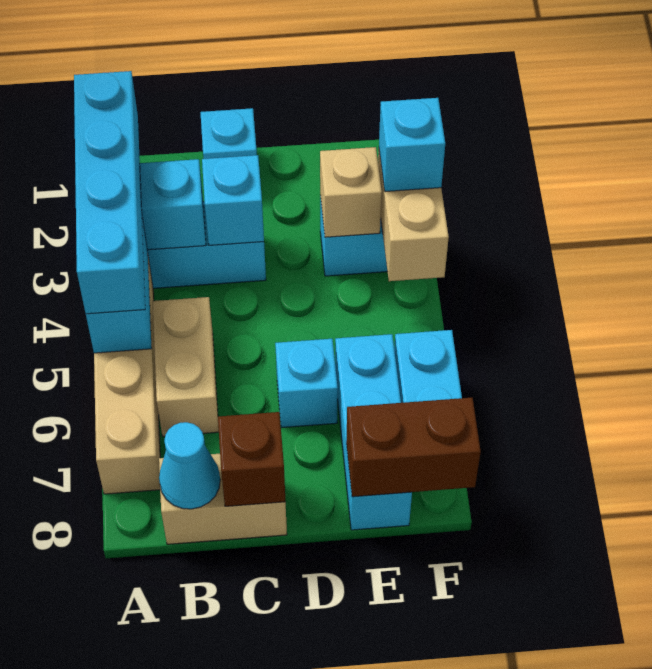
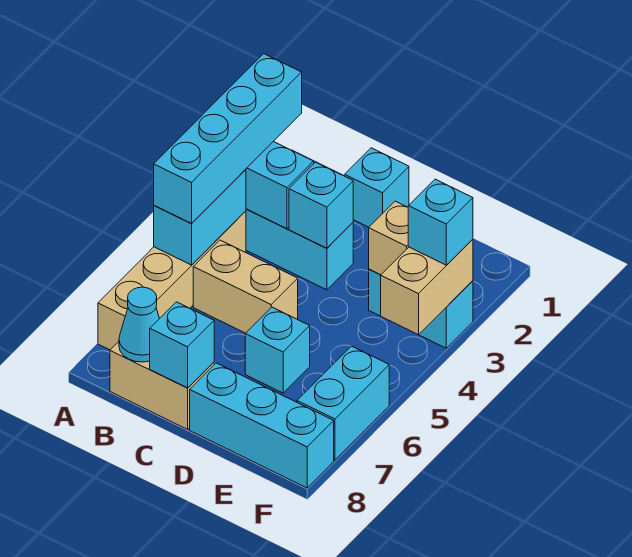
tan 1x2 brick [153,297,219,436] -> tan 1x2 brick turned to [193,240,298,333]
brown 1x1 brick [218,412,286,506] -> cyan 1x1 brick [150,302,214,388]
cyan 1x3 brick [335,334,412,530] -> cyan 1x3 brick turned to [190,363,334,488]
brown 1x2 brick [346,398,481,497] -> none

